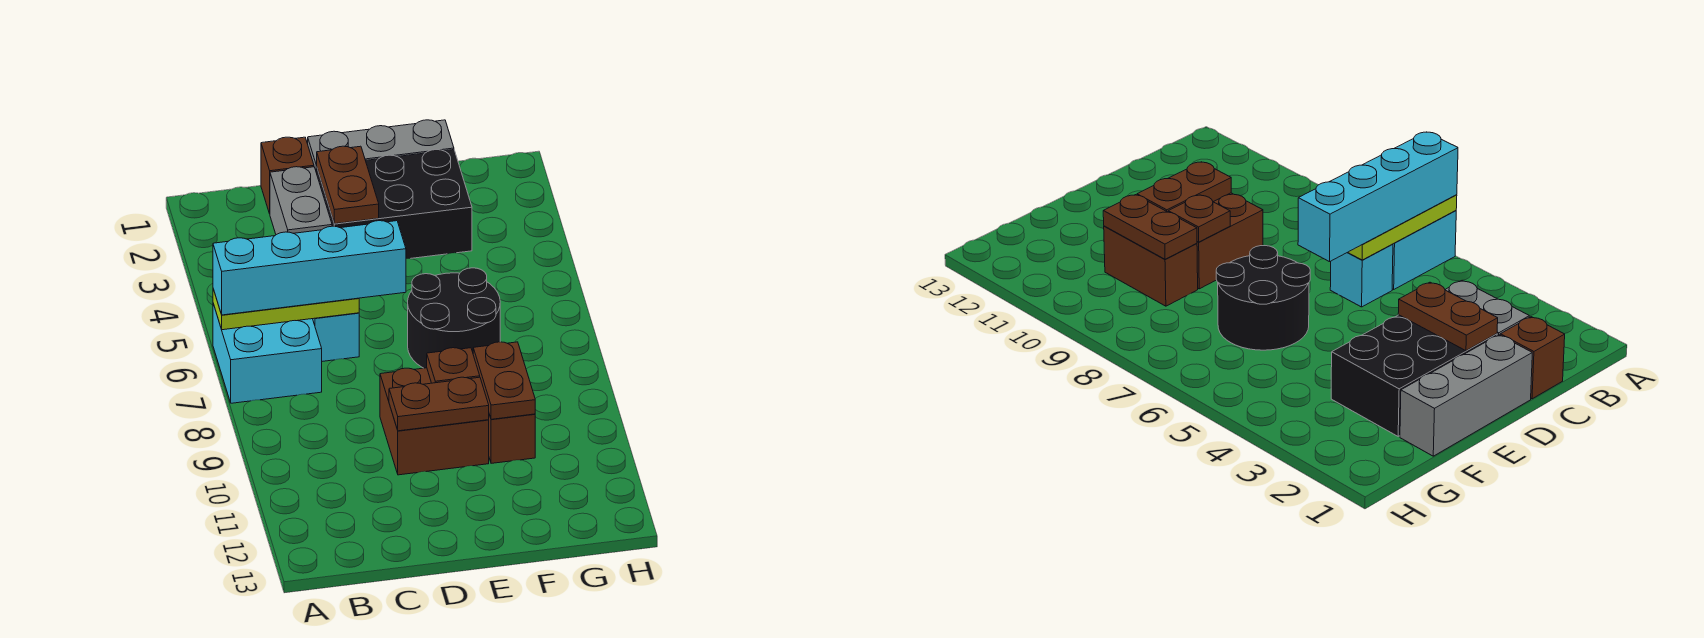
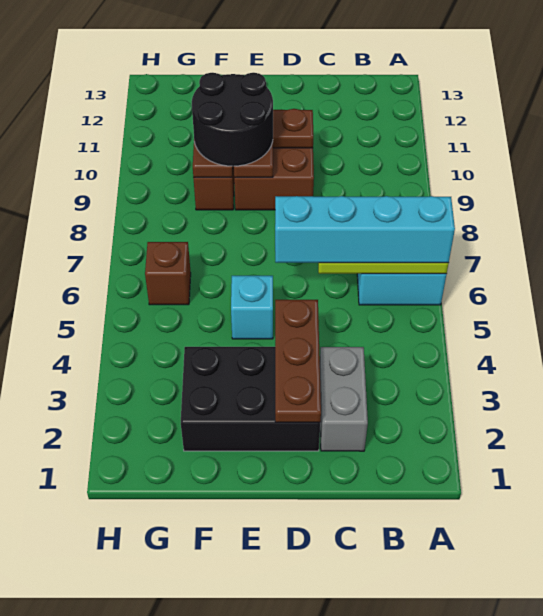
brown 1x1 brick [261,137,314,214] -> brown 1x1 brick moved to [145,242,191,305]
cyan 1x1 brick [313,313,359,361] -> cyan 1x1 brick moved to [231,276,273,339]
grey 1x3 brick [308,120,454,173] -> none
brown 1x2 plate [317,146,379,224] -> brown 1x3 plate [275,300,321,422]
black 2x2 round brick [408,268,500,368] -> black 2x2 round brick moved to [192,73,273,166]

